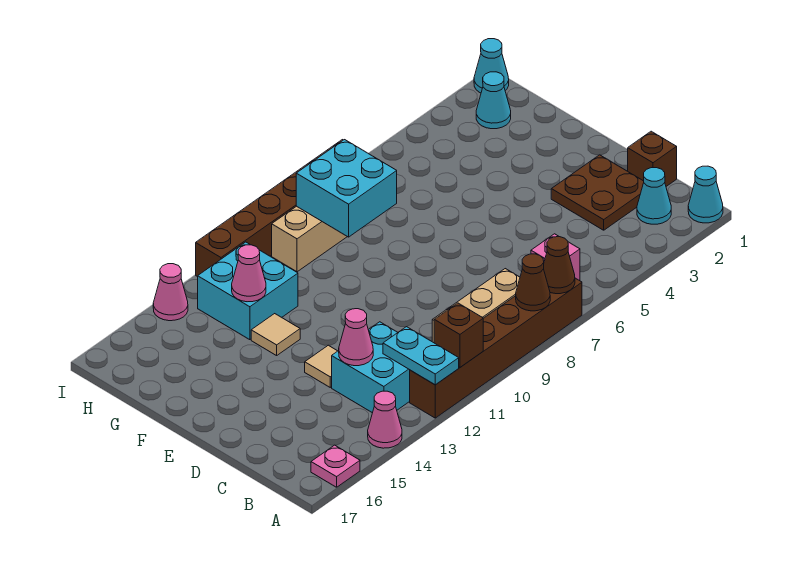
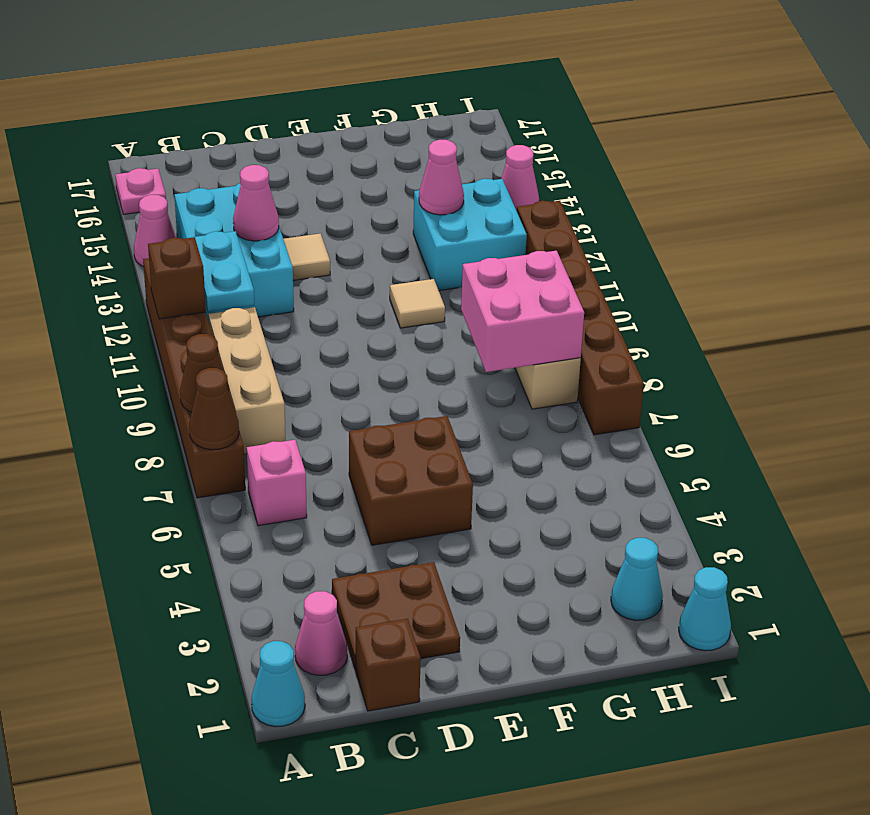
cyan 1x2 plate [383,327,459,385] -> cyan 1x2 plate turned to [191,231,254,312]
cyan 1x1 cone [637,168,671,224] -> pink 1x1 cone [295,591,347,675]
cyan 2x2 brick [332,322,410,413] -> cyan 2x3 brick [174,183,294,322]
none -> brown 2x2 brick [349,416,473,545]
tan 1x1 tile [251,314,300,356] -> tan 1x1 tile moved to [390,279,445,328]
cyan 2x2 brick [296,140,397,237] -> pink 2x2 brick [461,251,584,372]

